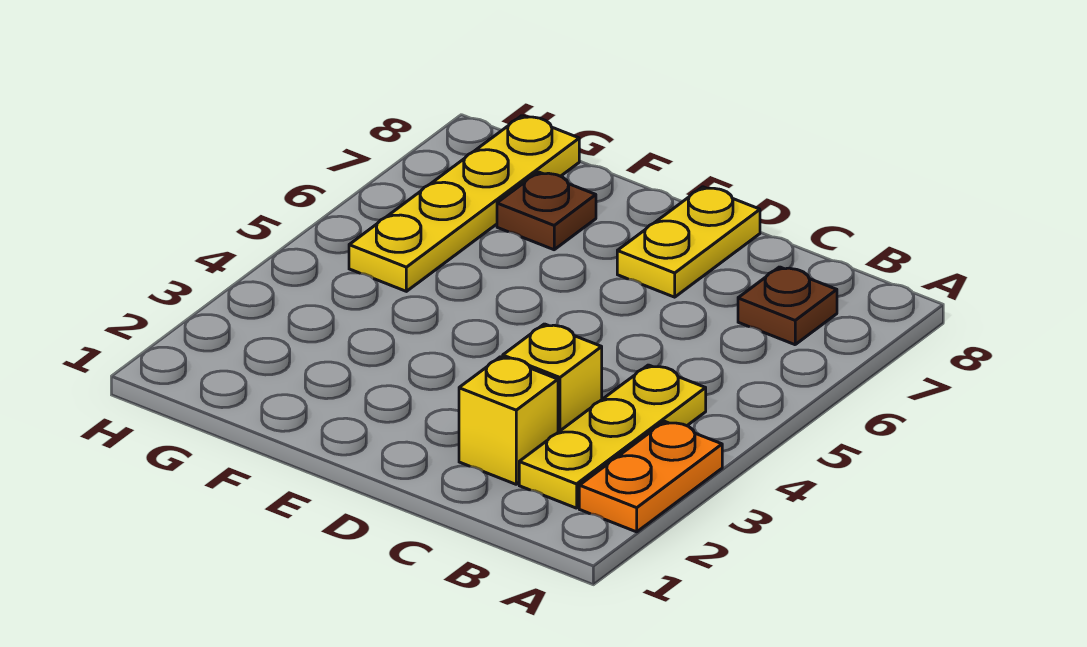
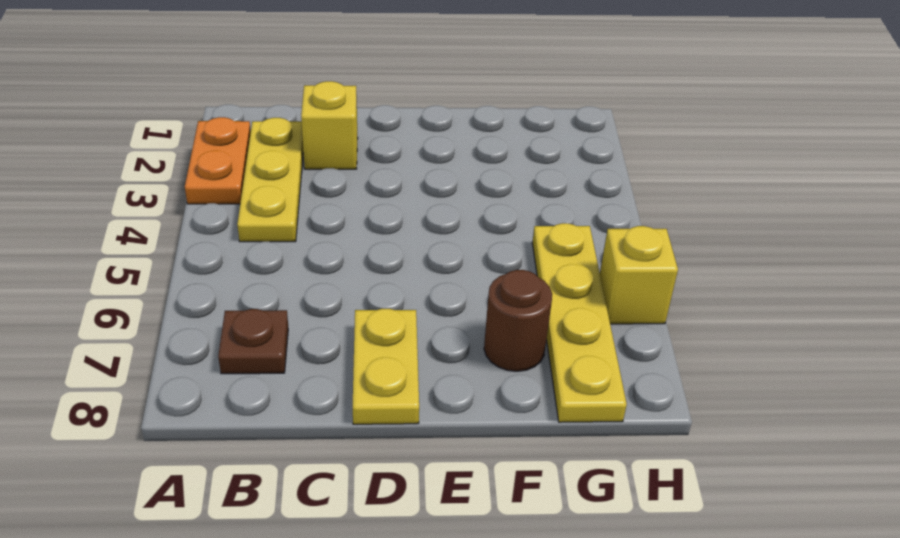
yellow 1x1 brick [503,324,602,432] -> yellow 1x1 brick moved to [600,226,678,324]
brown 1x1 plate [497,172,596,250] -> brown 1x1 round brick [484,270,552,371]

